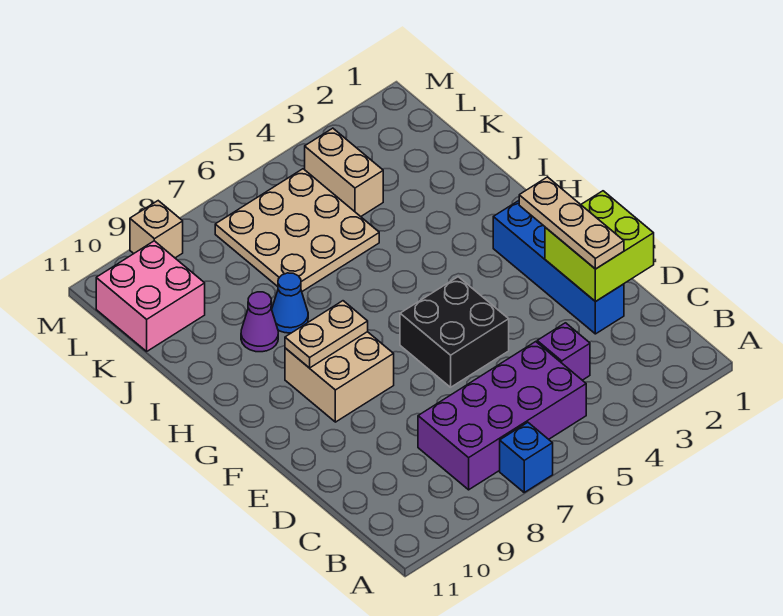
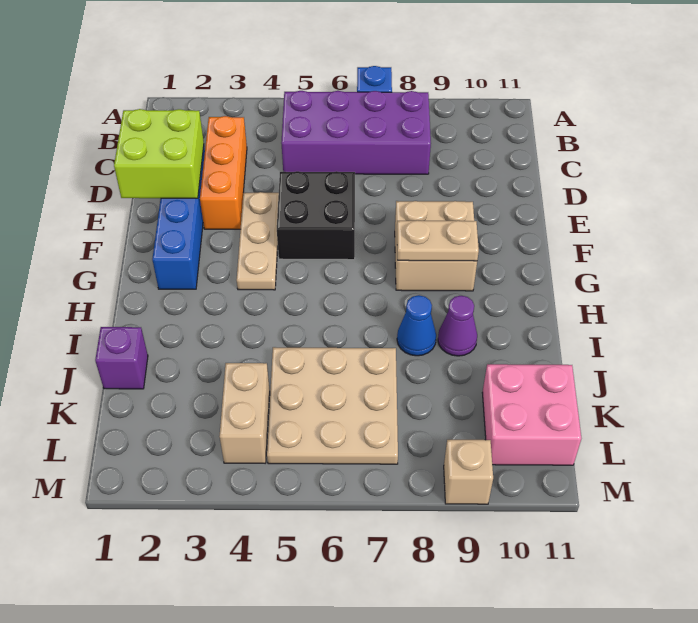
none -> orange 1x3 brick [200,116,247,229]
purple 1x1 brick [537,323,590,380] -> purple 1x1 brick moved to [95,327,148,389]
tan 1x3 plate [519,177,624,269] -> tan 1x3 plate moved to [237,192,279,290]

